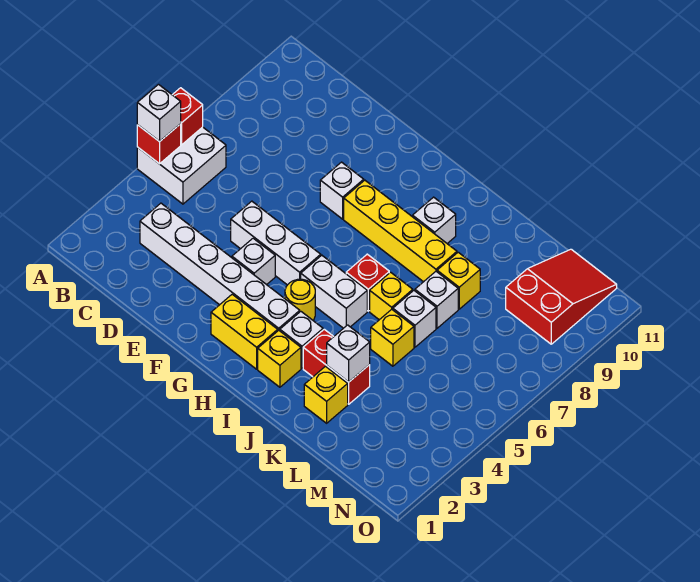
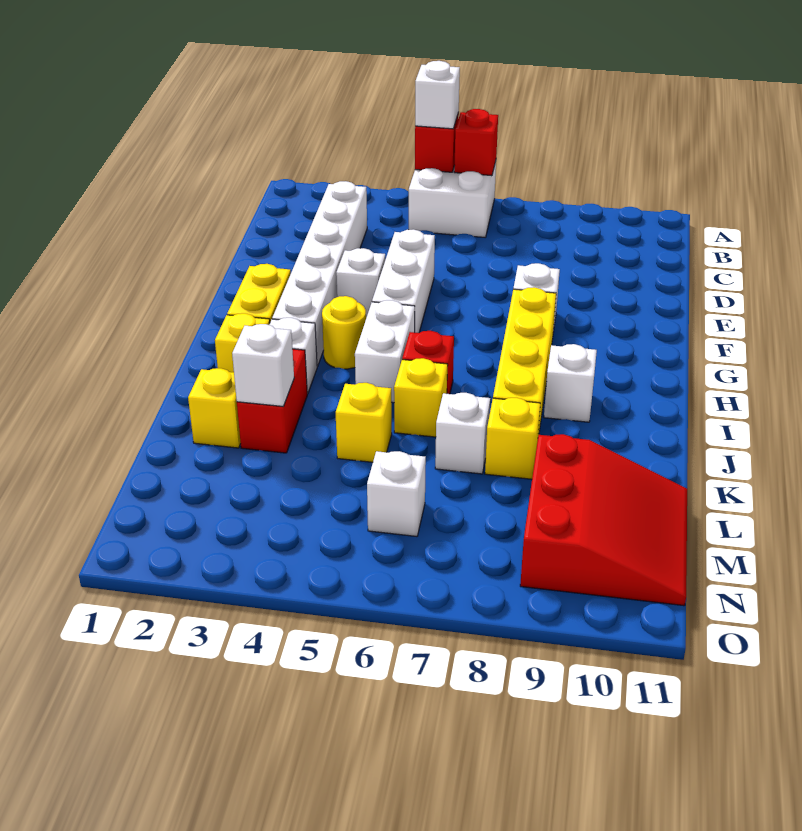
white 1x1 brick [393,290,436,347] -> white 1x1 brick moved to [367,451,426,536]
red 2x3 slope [506,249,617,344] -> red 3x3 slope [520,434,687,606]

